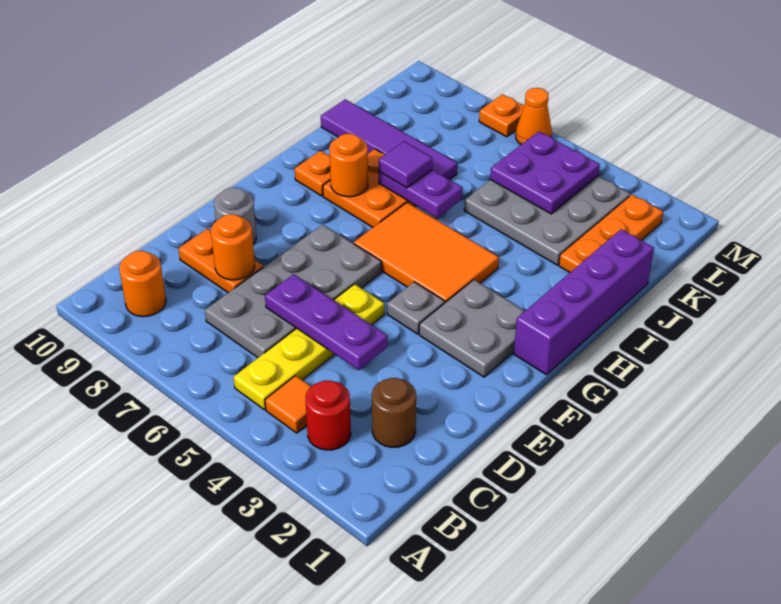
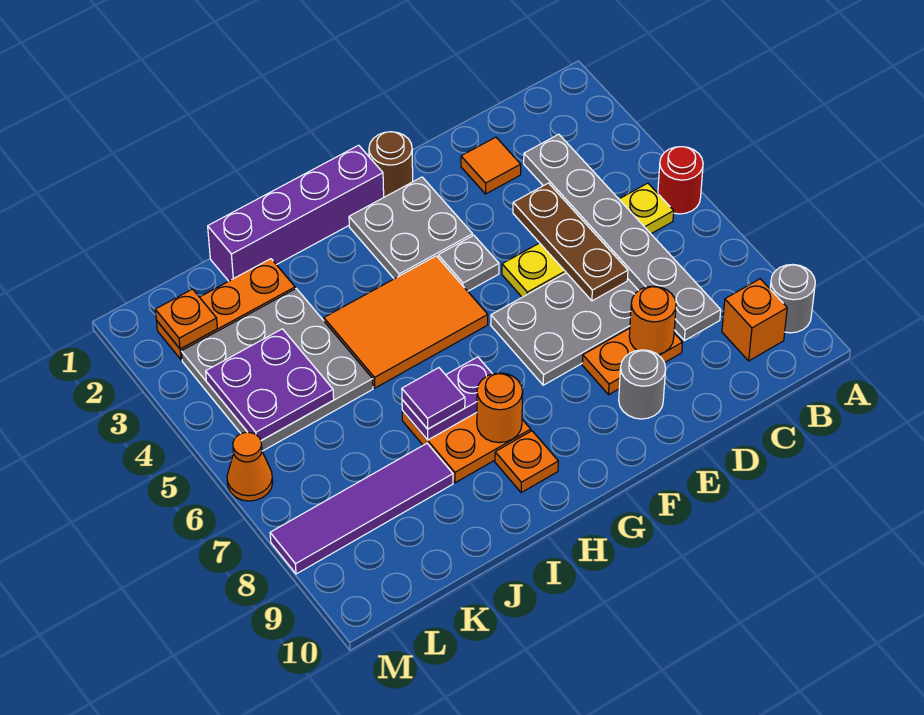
none -> grey 1x1 round brick [770,264,815,333]
red 1x1 round brick [305,381,351,450] -> red 1x1 round brick moved to [658,147,703,214]
orange 1x1 tile [265,376,311,433] -> orange 1x1 tile moved to [461,137,521,194]
orange 1x1 round brick [119,251,166,317] -> orange 1x1 brick [722,279,787,361]
brown 1x1 round brick [372,378,416,447] -> brown 1x1 round brick moved to [369,132,413,197]
none -> grey 1x6 plate [524,134,721,341]
purple 1x3 plate [265,274,387,370] -> brown 1x3 plate [513,183,628,301]
orange 1x2 plate [179,229,263,293] -> orange 1x2 plate turned to [582,328,683,395]
orange 2x3 tile [354,202,499,303] -> orange 2x3 tile turned to [324,256,488,388]
purple 1x2 plate [379,170,463,218] -> purple 1x2 plate turned to [402,357,492,440]
purple 1x4 tile [321,99,457,180] -> purple 1x4 tile turned to [270,444,453,574]
orange 1x1 plate [479,94,524,137] -> orange 1x1 plate moved to [155,289,217,349]

